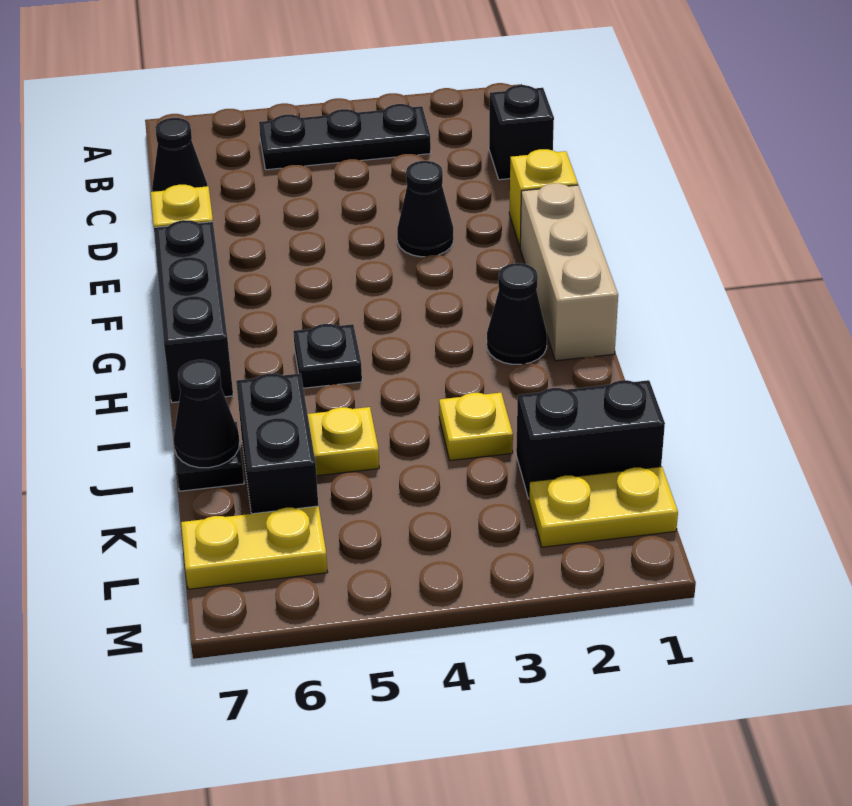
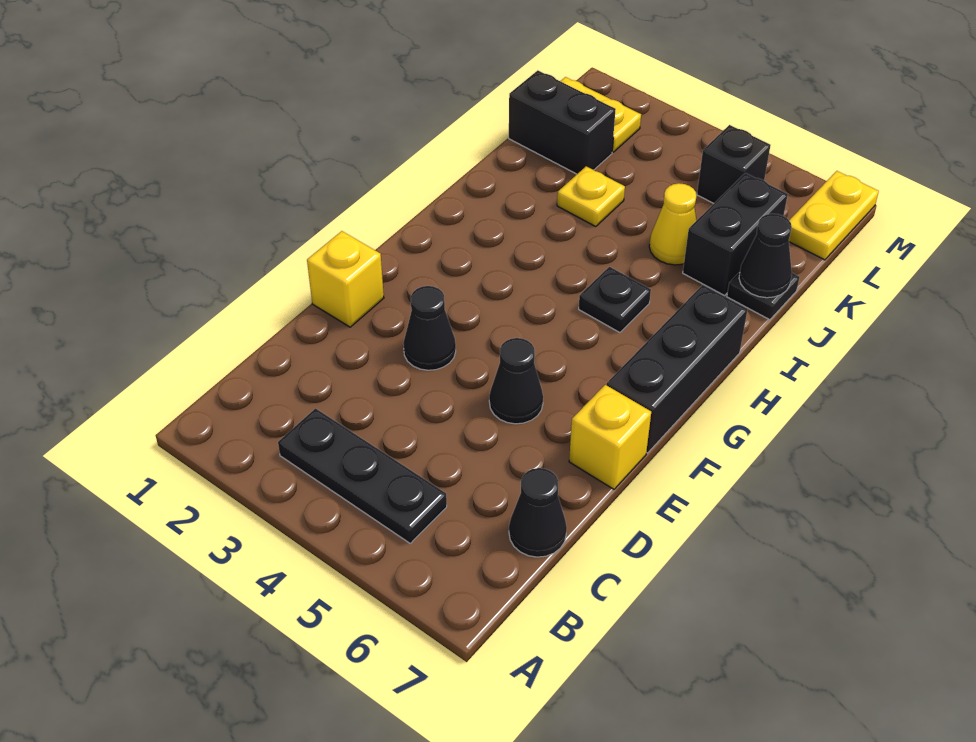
black 1x1 brick [489,85,554,180] -> black 1x1 brick moved to [697,125,771,203]
tan 1x3 brick [520,183,618,361] -> none
black 1x1 cone [487,263,547,364] -> black 1x1 cone moved to [489,338,543,424]
yellow 1x1 plate [308,407,379,476] -> yellow 1x1 cone [649,183,696,265]
yellow 1x2 plate [181,506,328,589] -> yellow 1x2 plate turned to [789,171,879,260]

